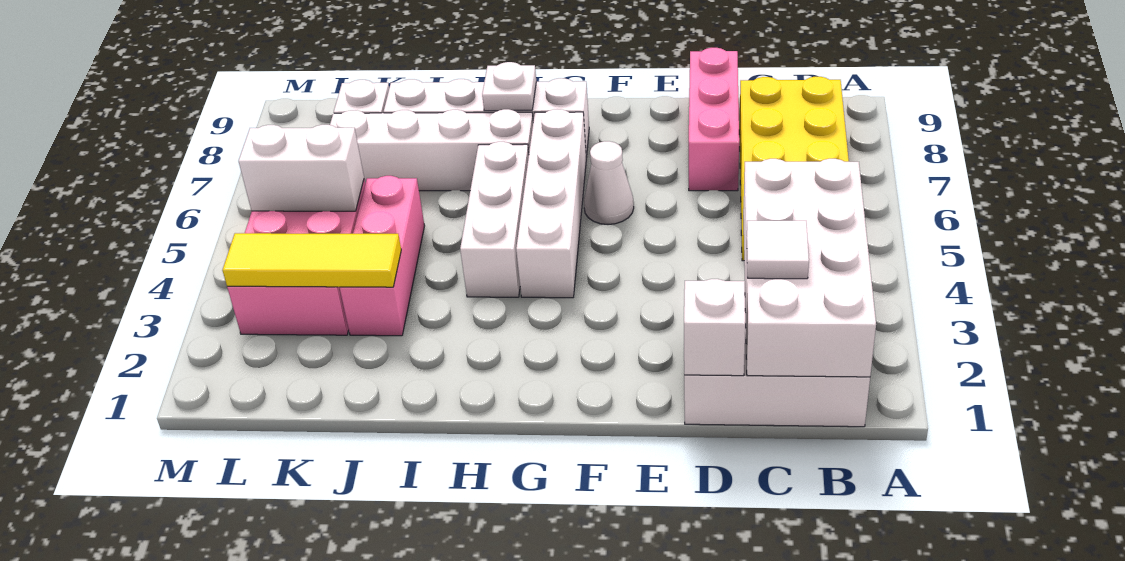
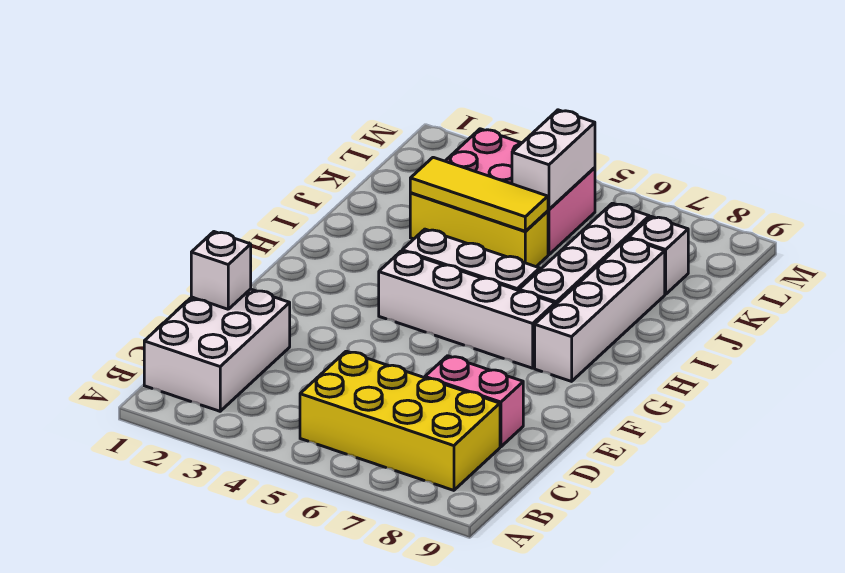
white 2x4 brick [743,159,876,377] -> none
white 1x1 tile [747,221,809,279] -> none
pink 1x3 brick [689,48,739,191] -> pink 1x2 brick [425,356,523,447]
white 1x1 cone [584,141,634,225] -> none
white 1x1 plate [482,62,536,111] -> none
pink 1x3 brick [340,176,425,336] -> yellow 1x3 brick [410,193,548,267]
yellow 1x3 tile [222,233,401,287] -> yellow 1x3 tile turned to [410,157,548,231]

